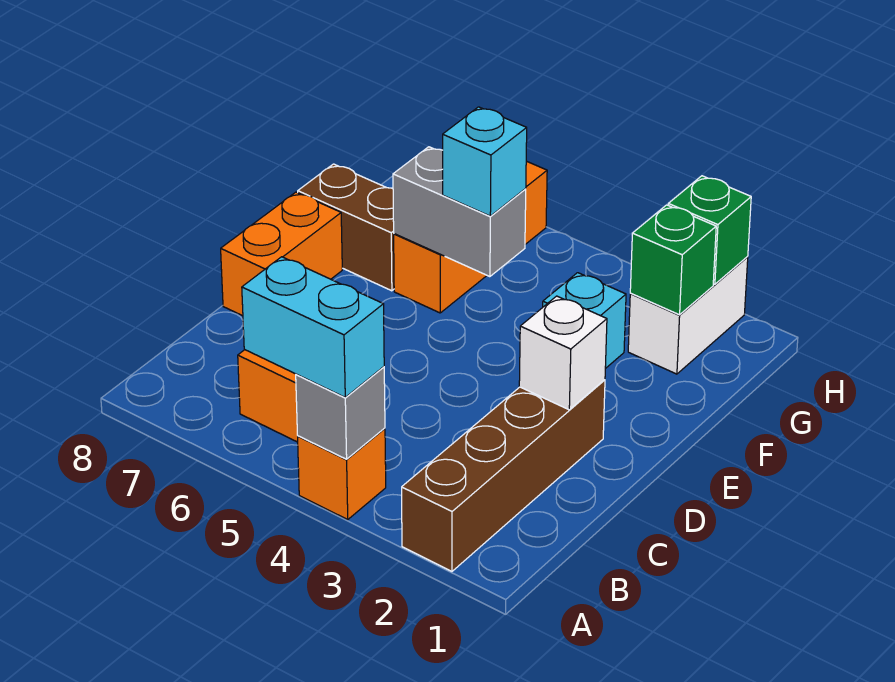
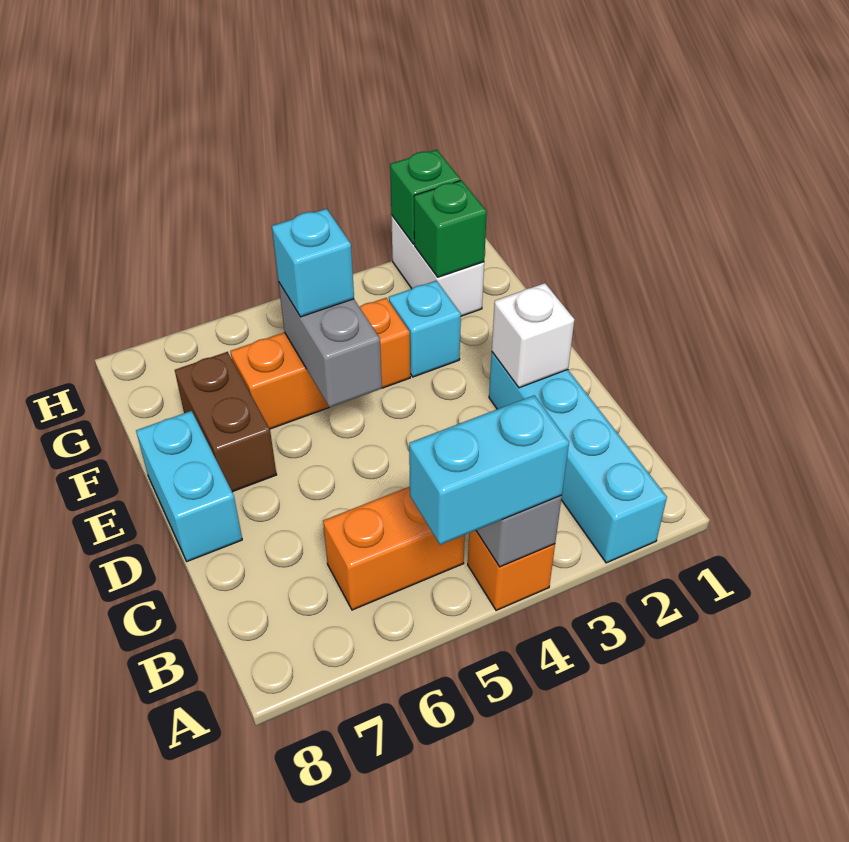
brown 1x4 brick [402,380,605,571] -> cyan 1x4 brick [489,352,667,563]
orange 1x2 brick [221,192,342,316] -> cyan 1x2 brick [136,411,242,561]
grey 1x2 brick [393,147,526,277] -> grey 1x2 brick turned to [279,283,382,407]
orange 1x3 brick [394,161,547,313] -> orange 1x3 brick turned to [230,298,410,429]
brown 1x2 brick [298,164,394,291] -> brown 1x2 brick turned to [175,352,277,492]

